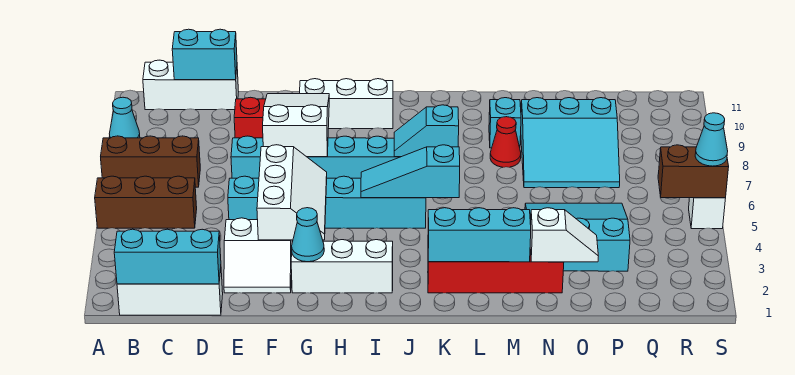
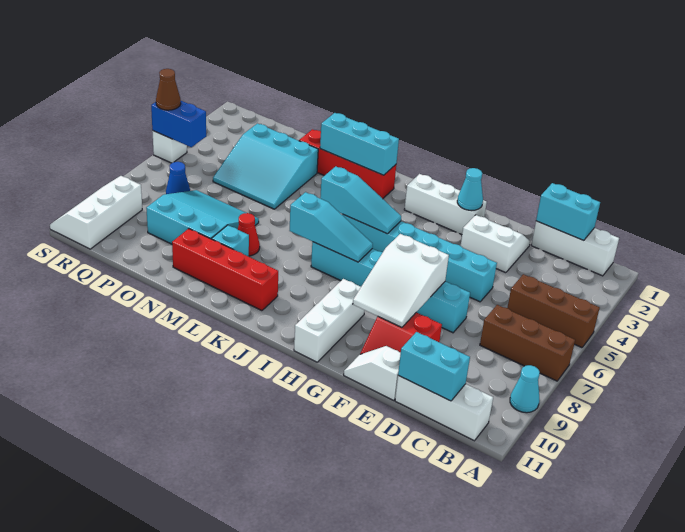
cyan 1x3 brick [114,229,221,284] -> cyan 1x2 brick [536,183,600,241]
white 2x3 slope [257,145,327,240] -> white 2x3 slope moved to [50,176,142,249]
white 1x3 brick [300,79,393,129] -> white 1x3 brick turned to [294,279,365,362]
cyan 1x2 slope [394,105,459,157] -> cyan 1x3 slope [290,192,373,262]
none -> red 1x4 brick [172,229,278,311]
white 1x2 slope [530,208,598,262] -> white 1x2 slope moved to [344,346,401,401]
none -> blue 1x1 cone [166,162,190,194]
brown 1x2 brick [658,145,729,198] -> blue 1x2 brick [151,101,206,147]
cyan 1x1 cone [695,113,728,166] -> brown 1x1 cone [156,69,181,110]

